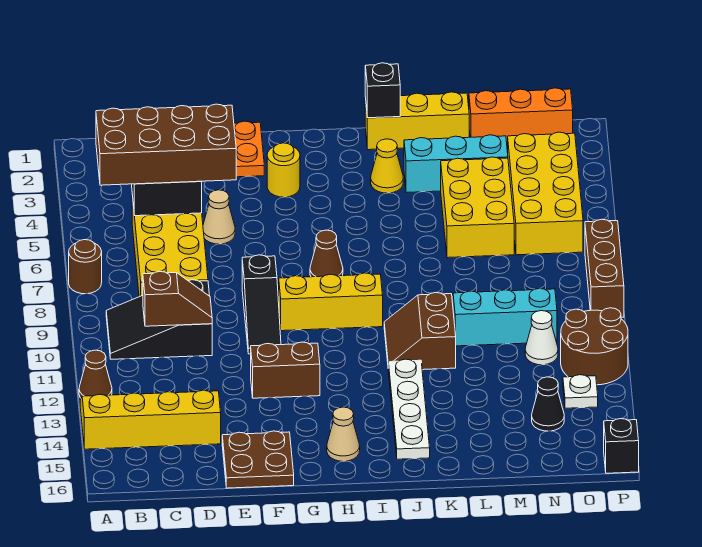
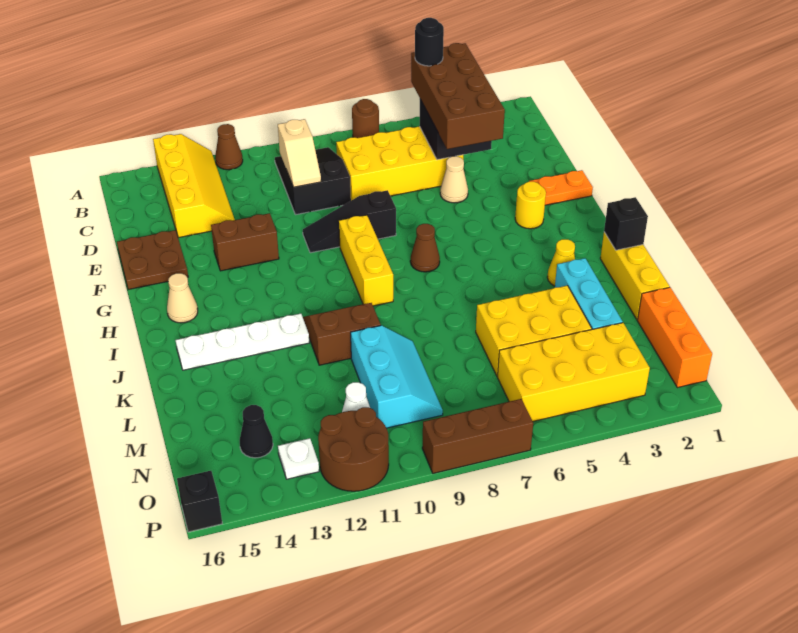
none -> black 1x1 round brick [415,18,444,66]
brown 1x2 slope [143,271,212,326] -> tan 1x2 slope [278,119,321,187]
brown 1x2 brick [251,342,320,398] -> brown 1x2 brick turned to [211,213,279,271]

